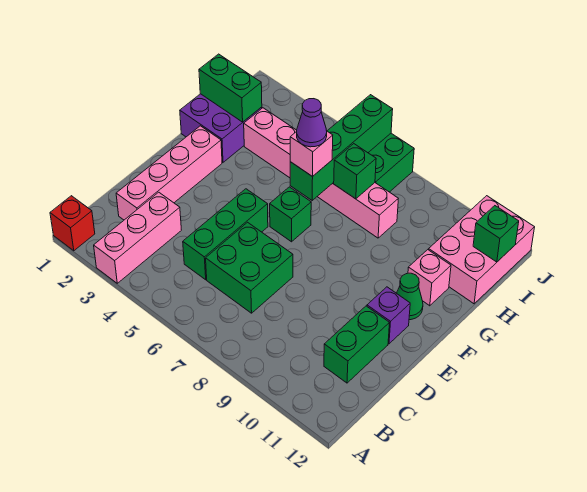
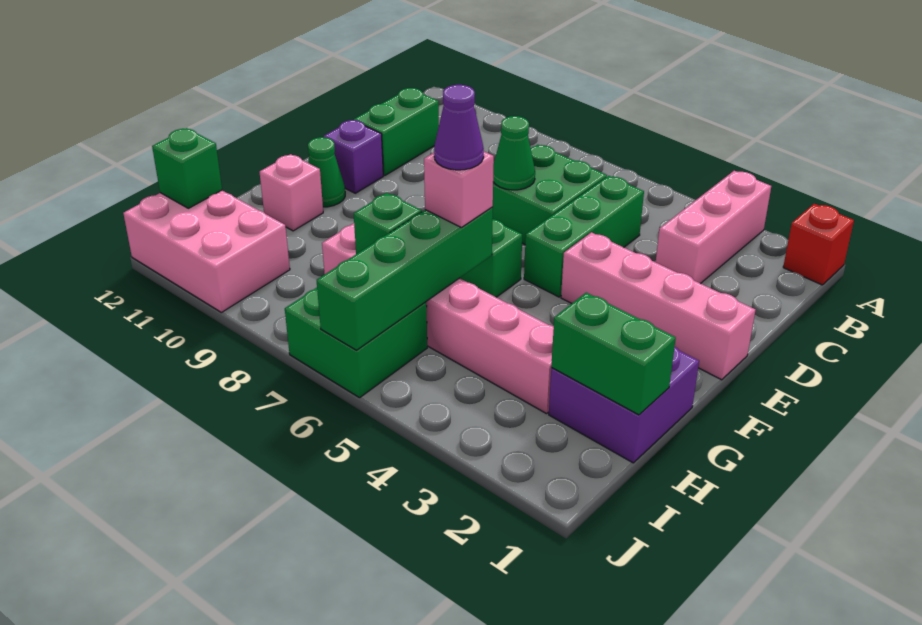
pink 1x4 brick [116,126,222,220] -> pink 1x4 brick turned to [561,232,755,380]
none -> green 1x1 cone [493,116,535,190]
pink 2x3 brick [429,196,535,304] -> pink 2x3 brick turned to [123,190,290,312]

